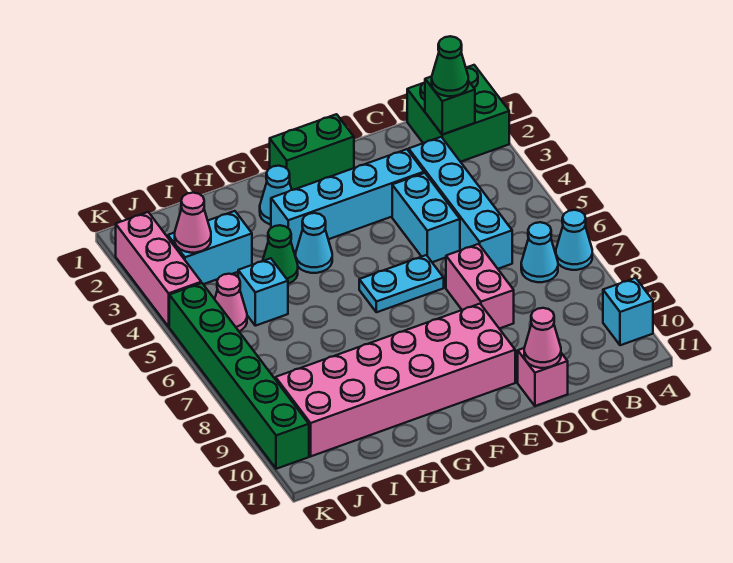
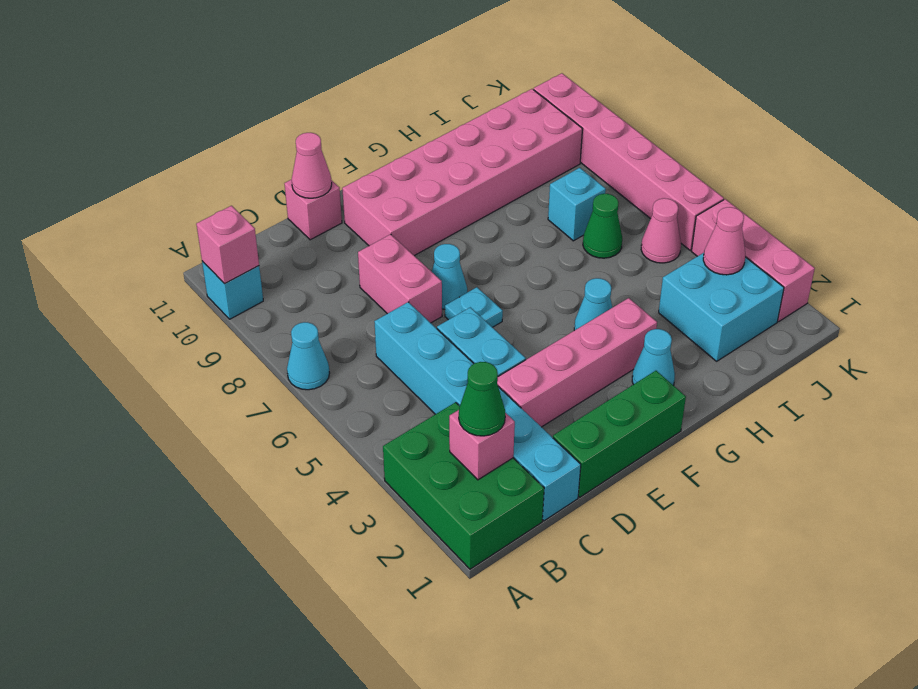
green 2x2 brick [407,65,509,162] -> green 2x3 brick [383,402,544,569]
none -> pink 1x1 brick [196,206,259,284]
green 1x1 brick [425,76,475,135] -> pink 1x1 brick [449,410,515,480]
cyan 1x1 cone [521,222,558,282] -> cyan 1x1 cone moved to [432,244,467,309]
cyan 1x4 brick [409,137,512,269] -> cyan 1x6 brick [374,302,581,521]
cyan 1x4 brick [271,149,424,252] -> pink 1x4 brick [497,298,657,427]
green 1x2 brick [270,114,354,190] -> green 1x3 brick [553,371,686,497]
cyan 1x2 plate [359,255,444,312] -> cyan 1x1 plate [445,287,503,327]
green 1x1 cone [263,225,298,284] -> green 1x1 cone moved to [583,194,622,258]
cyan 1x2 brick [168,211,252,284] -> cyan 2x2 brick [659,253,784,361]
cyan 1x1 brick [238,258,288,326] -> cyan 1x1 brick moved to [548,168,606,241]
green 1x6 brick [169,283,309,469] -> pink 1x6 brick [534,73,724,250]

